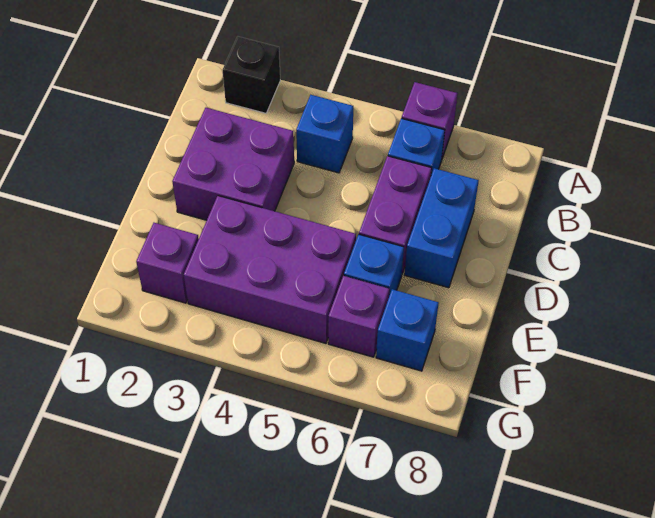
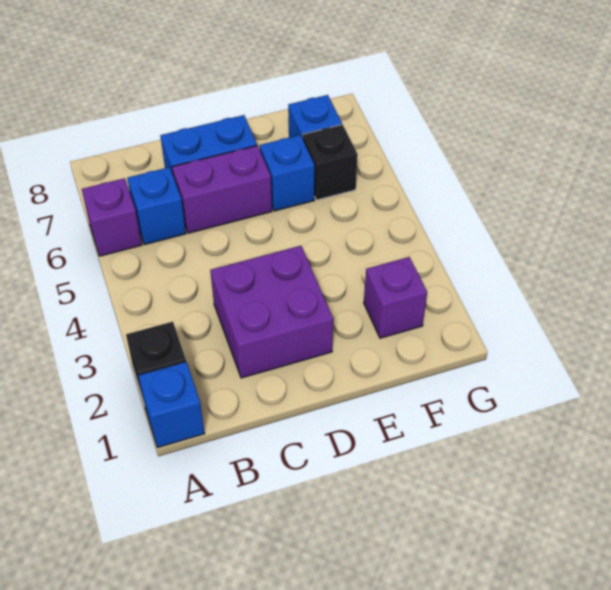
blue 1x1 brick [296,95,353,173] -> blue 1x1 brick moved to [138,362,205,448]
purple 2x3 brick [184,196,356,343] -> none
purple 1x1 brick [328,276,389,357] -> black 1x1 brick [303,125,358,200]

